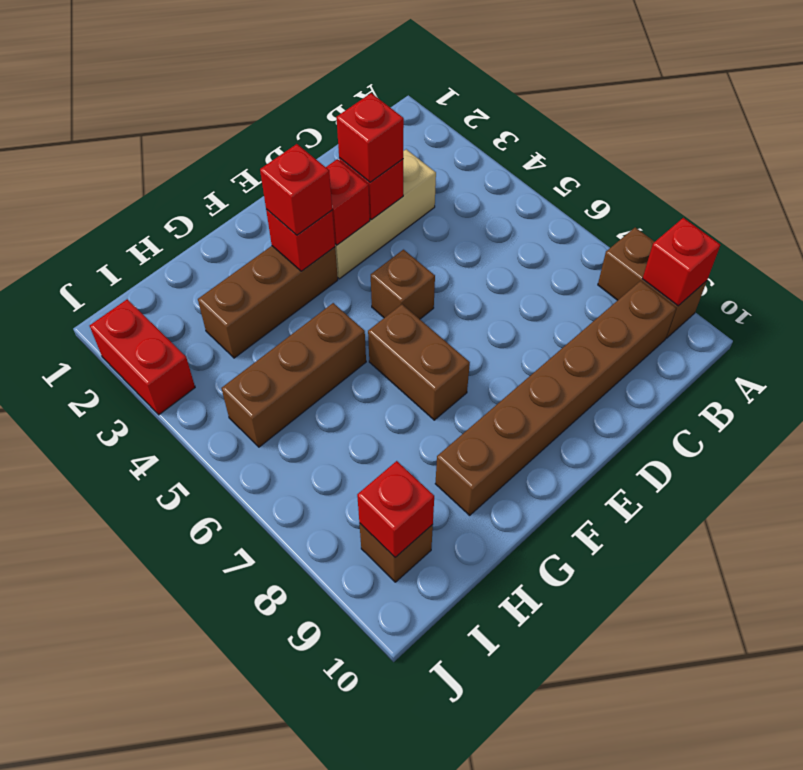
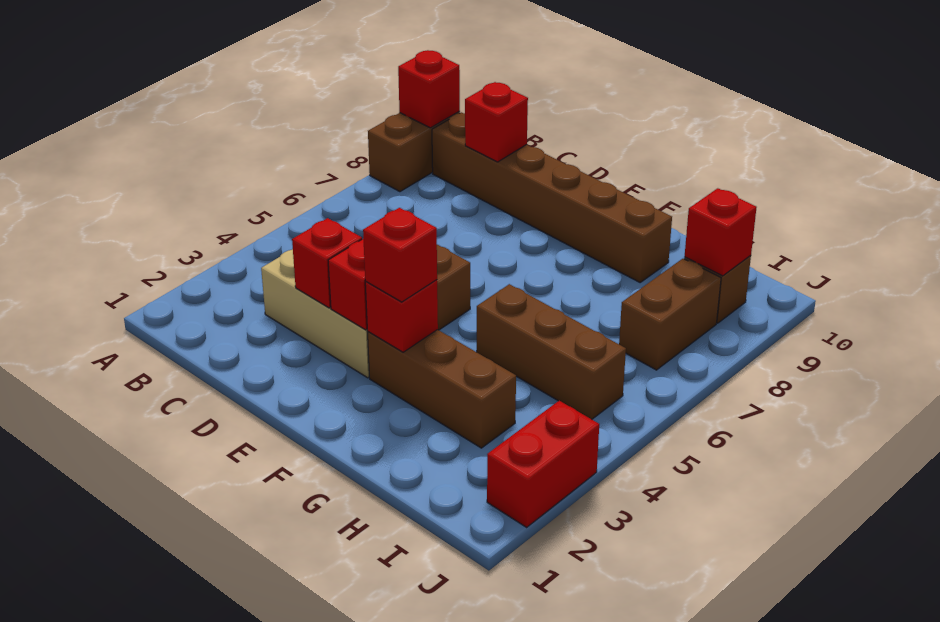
red 1x1 brick [336,93,404,182] -> red 1x1 brick moved to [465,82,528,162]
brown 1x2 brick [368,305,470,420] -> brown 1x2 brick moved to [619,259,721,370]

